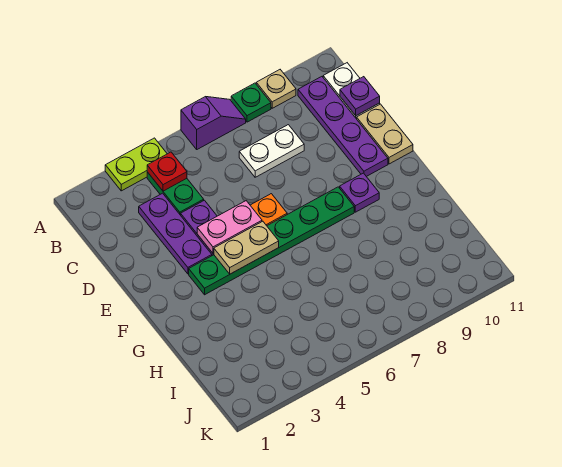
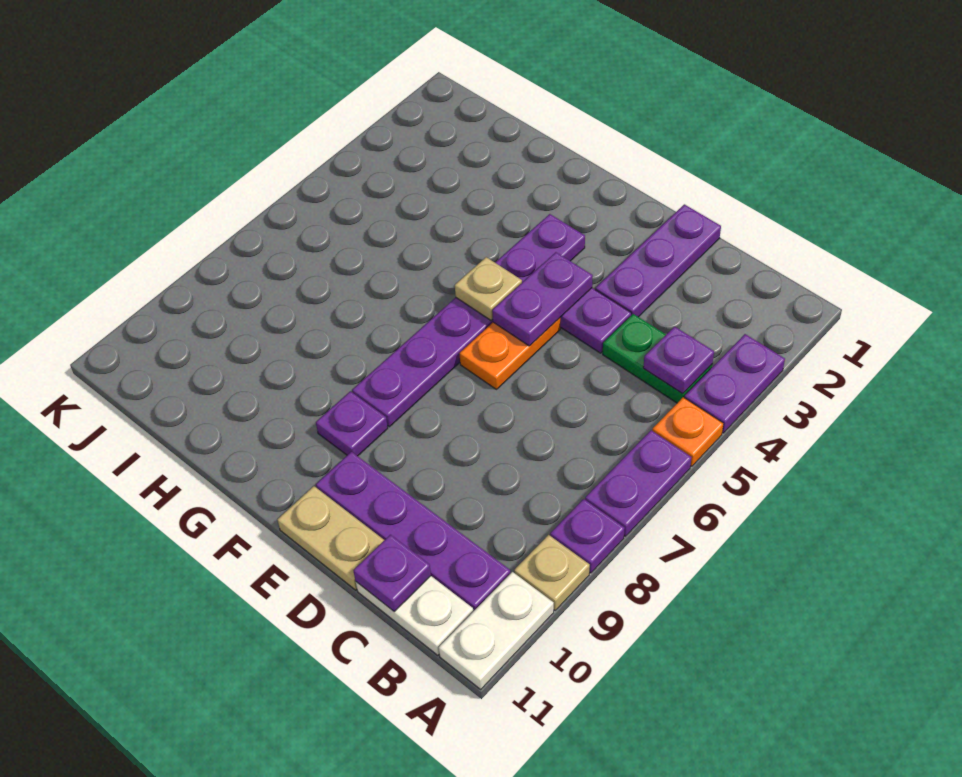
lime 1x2 plate [105,138,167,191] -> purple 1x2 plate [684,334,785,433]
none -> orange 1x1 plate [652,397,723,467]
purple 1x2 slope [181,97,246,149] -> purple 1x2 plate [585,430,692,537]
green 1x1 plate [231,83,271,122] -> purple 1x1 plate [550,499,625,573]
red 1x1 plate [147,152,187,191] -> purple 1x1 plate [643,326,714,393]
purple 1x3 plate [139,193,212,274] -> purple 1x3 plate turned to [595,204,721,317]
white 1x2 plate [239,125,304,177] -> white 1x2 plate moved to [439,572,554,689]
pink 1x2 plate [197,201,262,253] -> purple 1x2 plate [492,252,593,346]
green 1x6 plate [189,187,354,295] -> purple 1x6 plate [352,214,585,427]
tan 1x2 plate [214,221,279,274] -> tan 1x1 plate [455,257,522,320]

